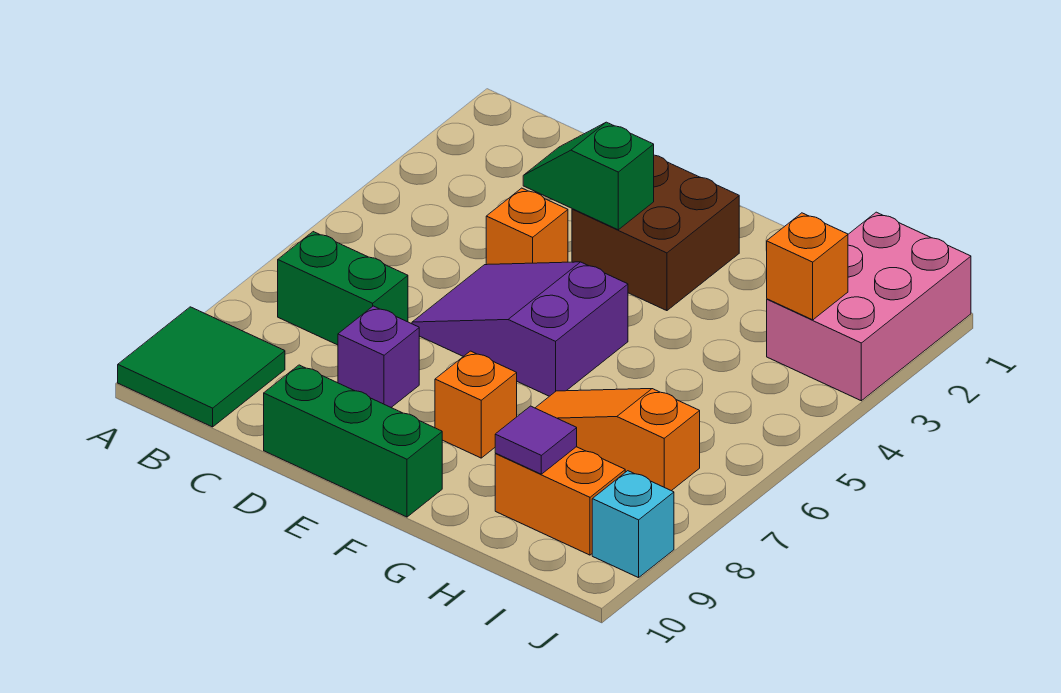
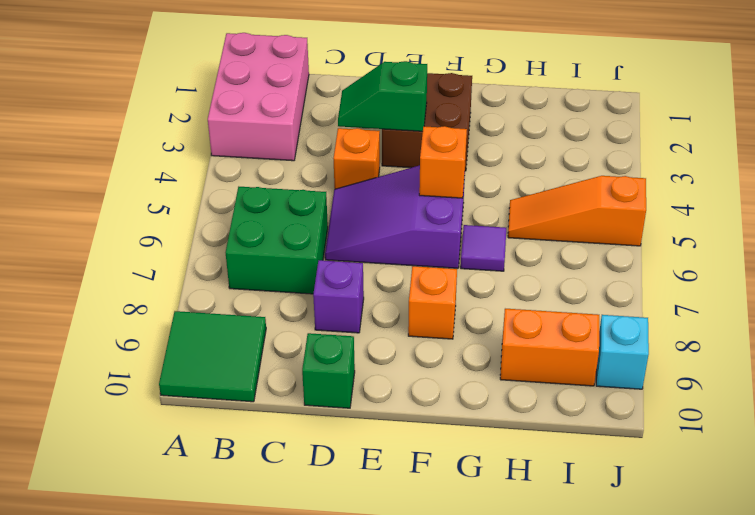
green 1x2 brick [278,232,408,345] -> green 2x2 brick [226,187,328,294]
green 1x3 brick [264,365,442,517] -> green 1x1 brick [302,333,355,408]
orange 1x3 slope [536,389,700,491] -> orange 1x3 slope moved to [508,176,646,246]
purple 1x1 tile [495,406,577,474] -> purple 1x1 tile moved to [461,225,506,271]
pink 2x3 brick [767,212,971,401] -> pink 2x3 brick moved to [208,33,309,161]
orange 1x1 brick [767,213,848,320] -> orange 1x1 brick moved to [419,126,467,198]

